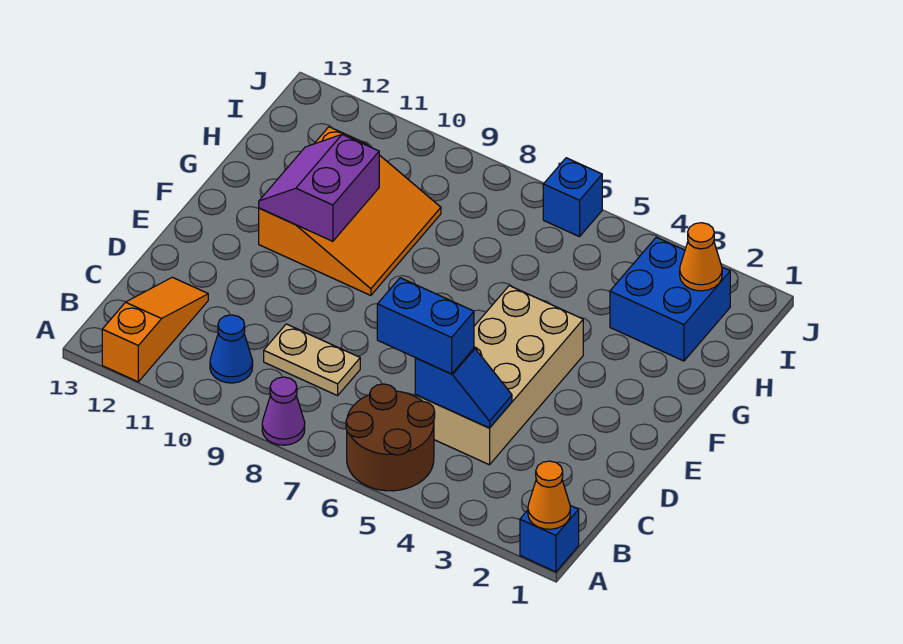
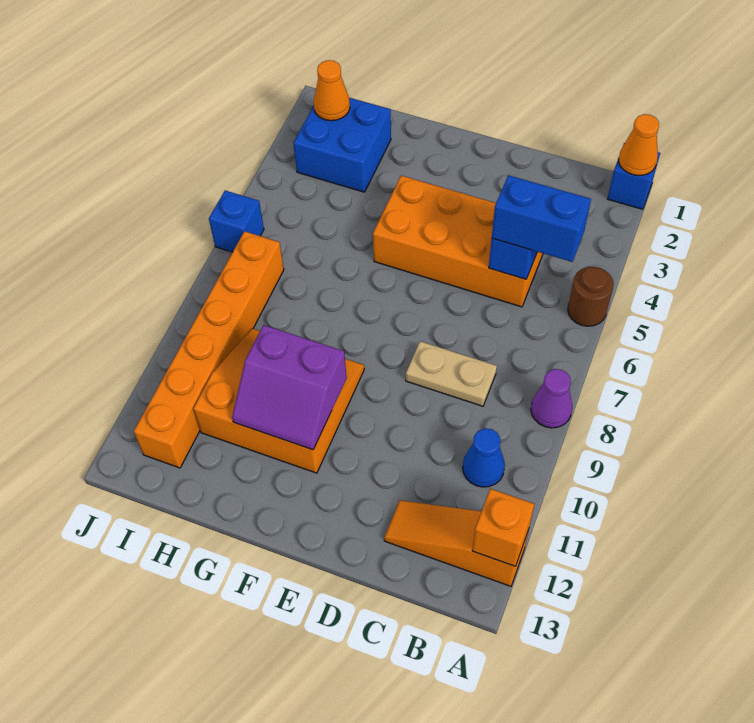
brown 2x2 round brick [346,384,435,491] -> brown 1x1 round brick [568,267,614,326]
none -> orange 1x1 brick [472,489,534,566]
tan 2x4 brick [415,286,583,465] -> orange 2x4 brick [373,176,543,307]
blue 1x2 brick [377,278,474,374] -> blue 1x2 brick turned to [492,175,591,262]
tan 1x2 plate [264,324,360,396] -> tan 1x2 plate turned to [406,341,497,406]
none -> orange 1x6 brick [134,231,284,468]

